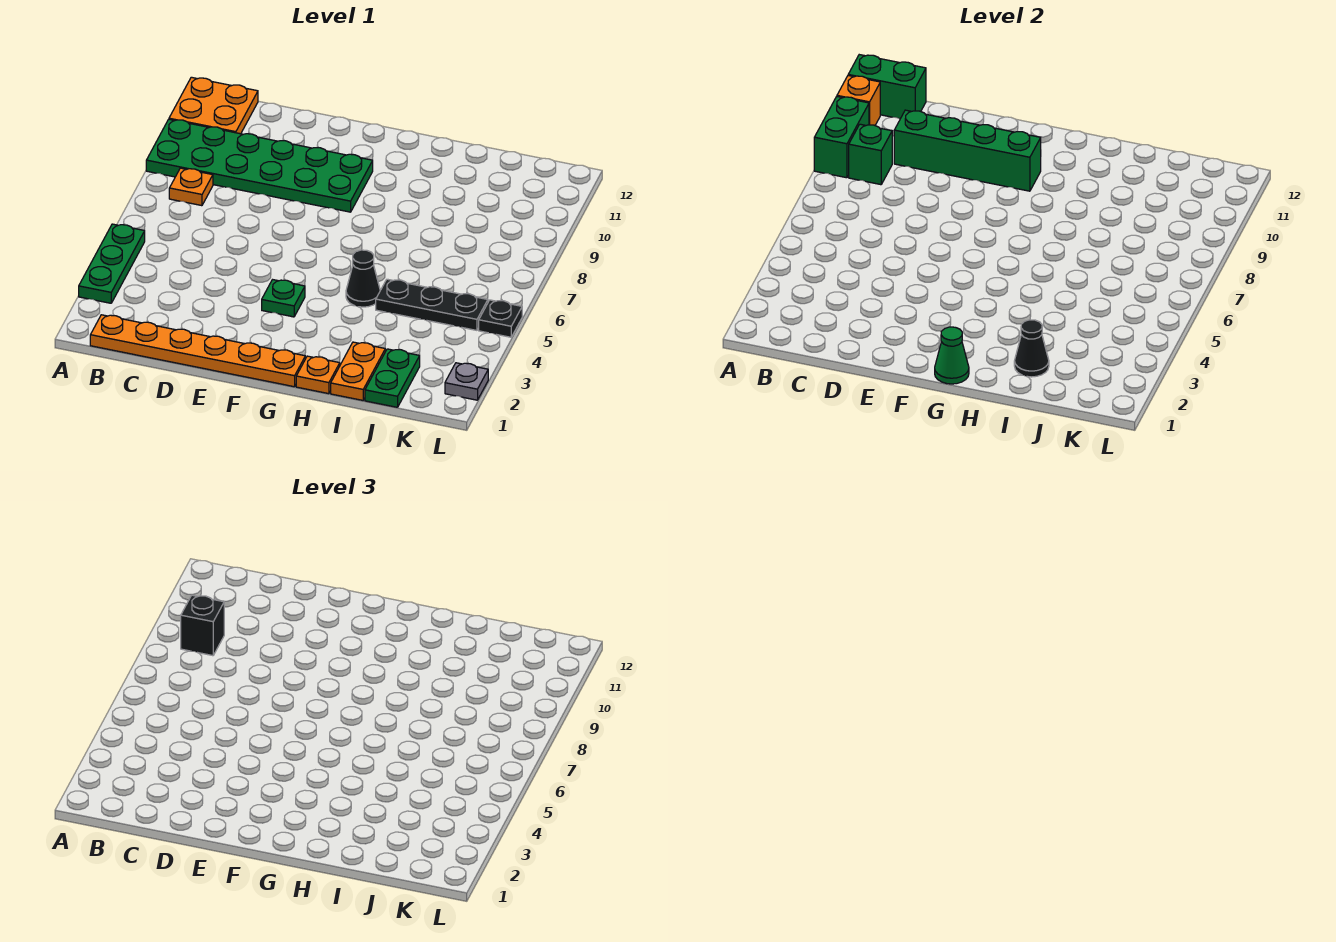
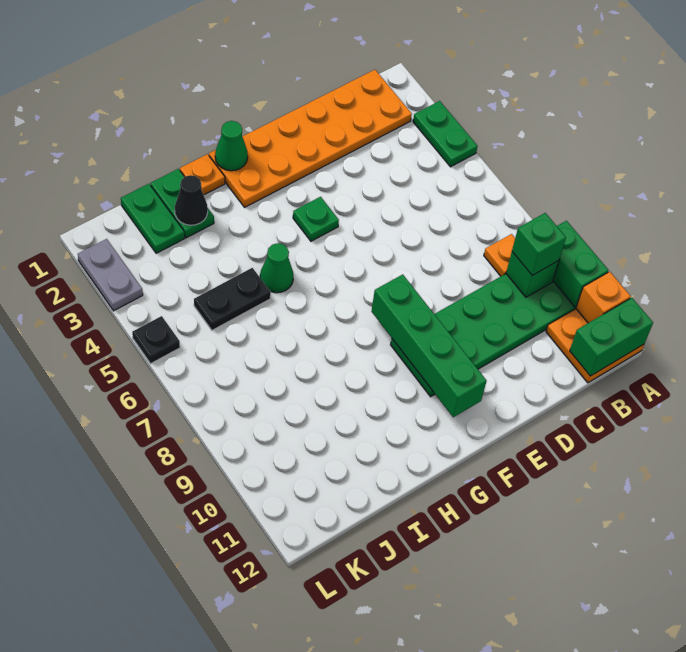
green 1x3 plate [79,224,145,303] -> green 1x2 plate [413,101,478,167]
orange 1x6 plate [90,315,305,387] -> orange 2x6 plate [209,70,412,207]
black 1x1 brick [181,595,224,656] -> green 1x1 brick [512,213,566,275]
green 1x4 brick [894,110,1041,191] -> green 1x4 brick turned to [371,274,487,417]
black 1x1 cone [346,250,380,307] -> green 1x1 cone [260,243,293,293]
orange 1x2 plate [331,342,385,400] -> green 1x2 plate [151,169,214,238]
black 1x3 plate [376,279,488,330] -> black 1x2 plate [194,268,271,330]
grey 1x1 plate [445,363,488,400] -> grey 1x2 plate [78,239,143,311]

